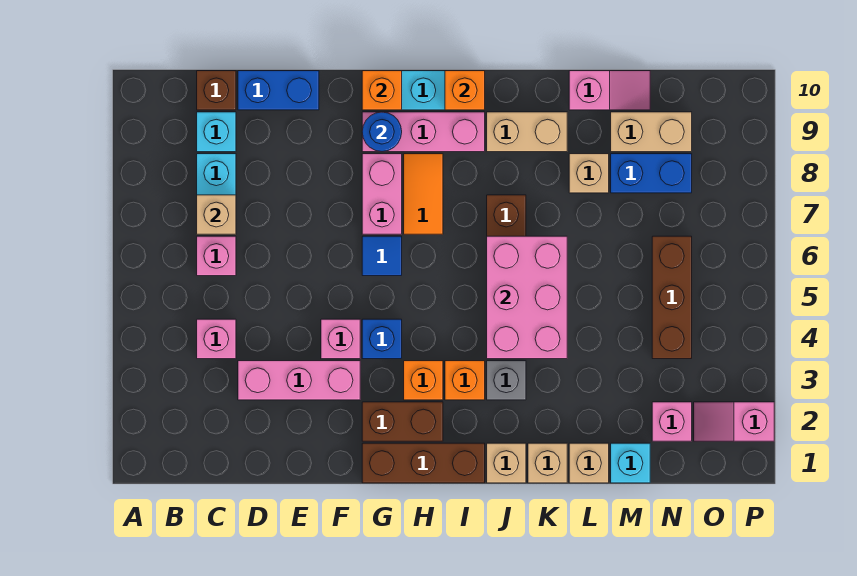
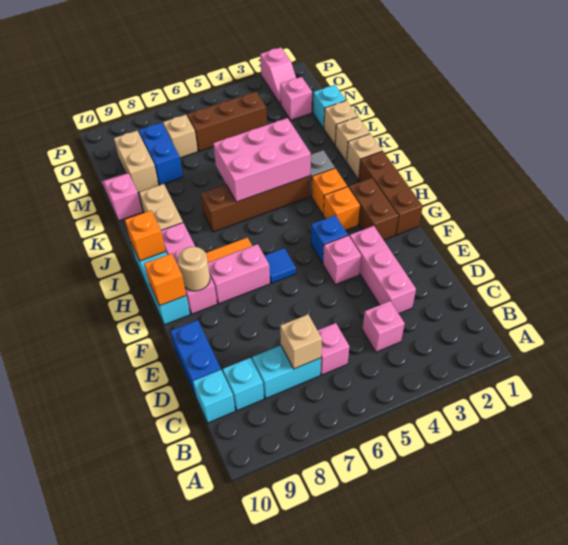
brown 1x1 brick [197,71,236,110] -> cyan 1x1 brick [193,370,235,423]
blue 1x1 round brick [362,112,402,152] -> tan 1x1 round brick [178,247,210,291]
tan 1x1 brick [569,154,609,193] -> tan 1x1 brick moved to [163,115,198,158]

